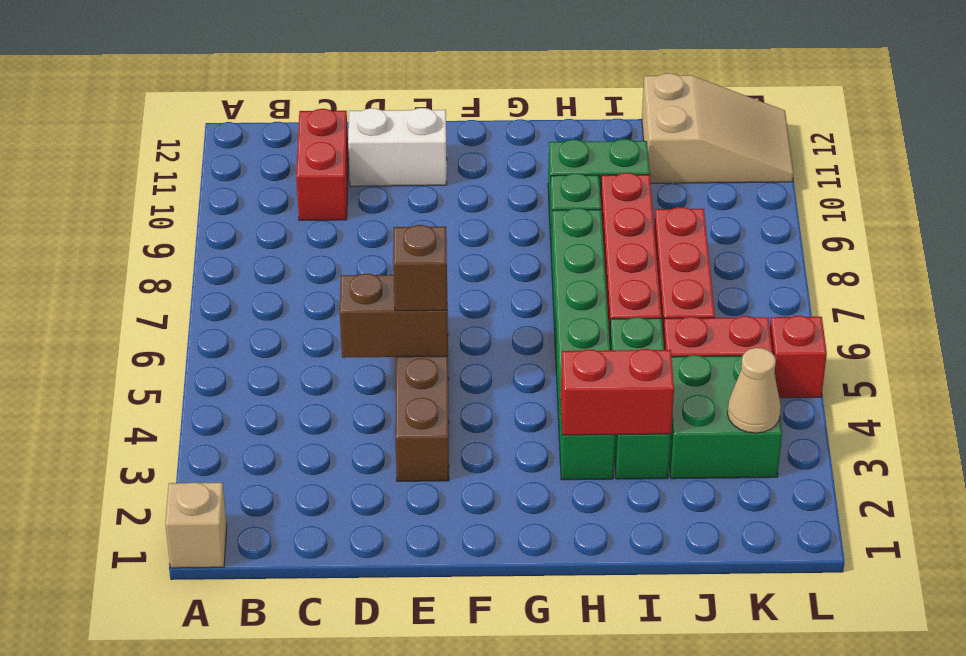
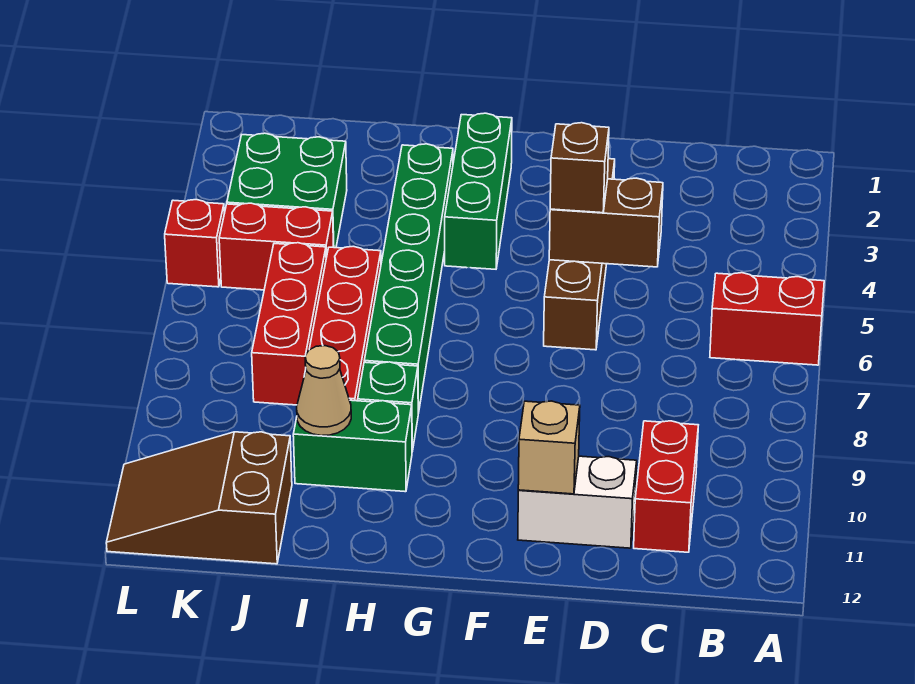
tan 1x1 brick [165,483,227,568] -> tan 1x1 brick moved to [518,401,580,494]
red 1x2 brick [561,349,674,435] -> red 1x2 brick moved to [710,273,824,365]
green 1x3 brick [610,317,671,479] -> green 1x3 brick moved to [445,113,512,269]
tan 2x3 slope [642,73,794,183] -> brown 2x3 slope [106,432,292,564]
tan 1x1 cone [727,348,781,433] -> tan 1x1 cone moved to [297,346,351,436]

